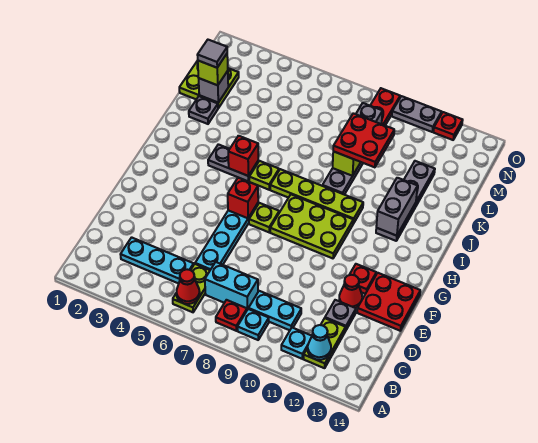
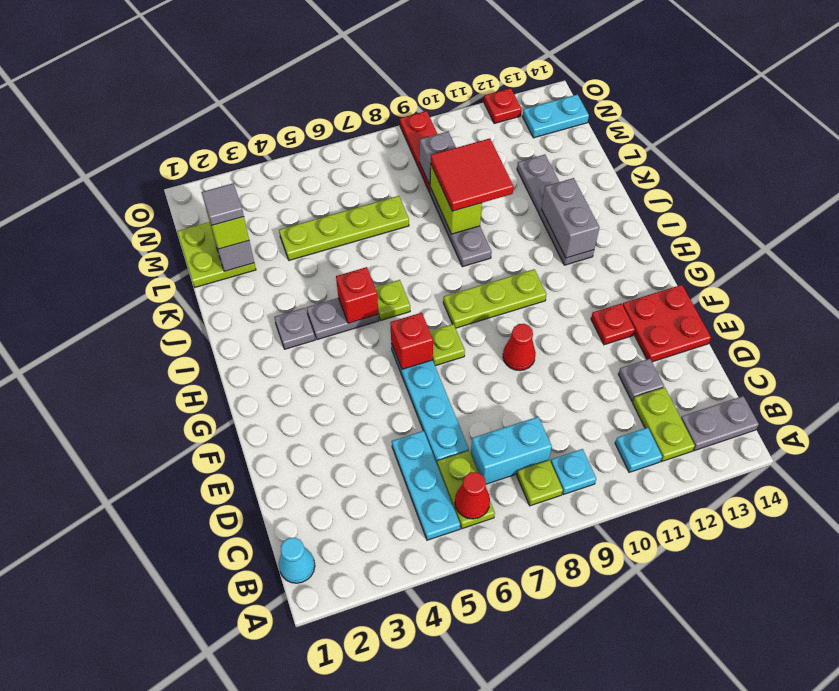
red 1x1 plate [216,300,247,331] -> lime 1x1 plate [517,460,563,506]
cyan 1x1 cone [308,325,331,360] -> cyan 1x1 cone moved to [279,538,315,583]
cyan 1x3 plate [120,237,194,284] -> cyan 1x3 plate turned to [392,431,460,540]
cyan 1x2 plate [249,291,301,330] -> cyan 1x2 plate moved to [523,94,589,138]
red 1x1 cone [339,275,362,308] -> red 1x1 cone moved to [503,324,536,370]
lime 2x3 plate [270,195,353,258] -> lime 1x3 plate [443,269,547,328]
lime 1x4 plate [270,169,363,224] -> lime 1x4 plate moved to [279,196,409,260]
grey 1x1 plate [189,96,218,124] -> grey 1x1 plate moved to [274,308,315,349]
red 2x2 plate [333,113,394,167] -> red 2x2 tile [431,139,514,211]
grey 1x2 plate [392,96,442,132] -> grey 1x2 plate moved to [681,396,759,451]

